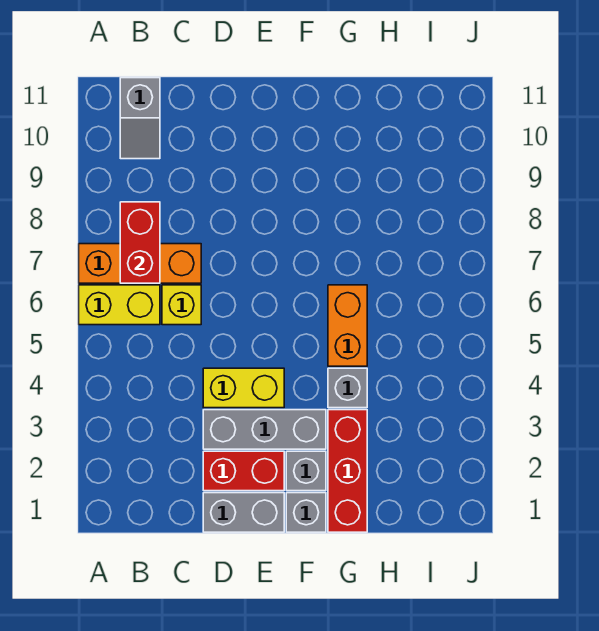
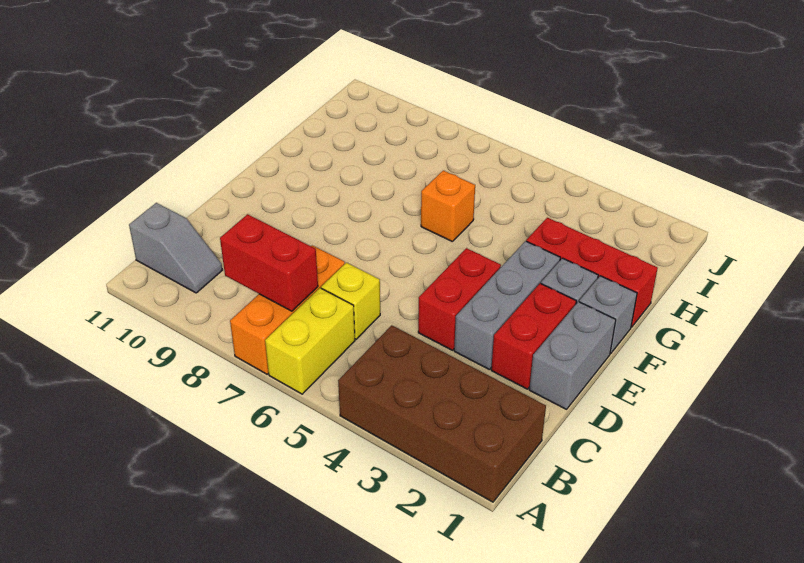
none -> brown 2x4 brick [338,325,546,502]
yellow 1x2 brick [203,368,284,408] -> red 1x2 brick [418,248,501,350]
grey 1x1 brick [328,368,367,408] -> none
orange 1x2 brick [328,285,367,366] -> orange 1x1 brick [421,170,475,242]

